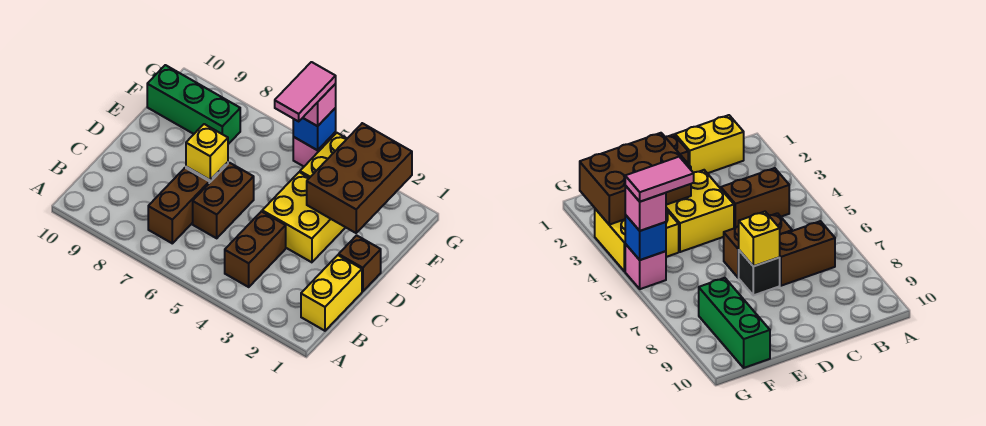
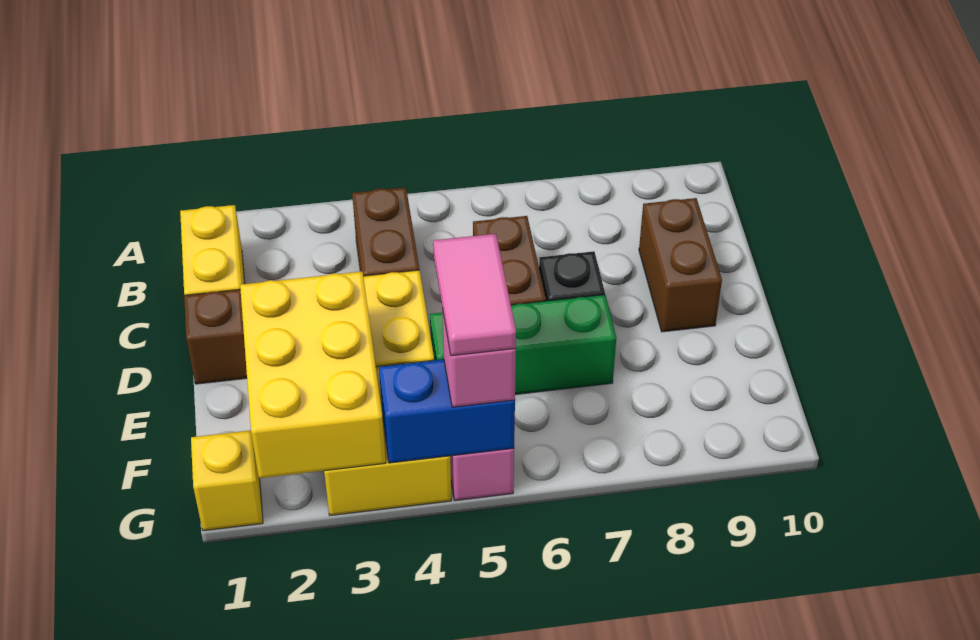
brown 1x2 brick [148,168,209,243] -> brown 1x2 brick moved to [639,198,722,332]
yellow 1x1 brick [186,124,228,180] -> yellow 1x1 brick moved to [191,430,263,531]
brown 2x3 brick [307,123,412,233] -> yellow 2x3 brick [240,272,386,478]
green 1x3 brick [147,65,240,144] -> green 1x3 brick moved to [430,295,616,394]
blue 1x1 brick [293,108,336,150] -> blue 1x2 brick [379,359,515,463]

